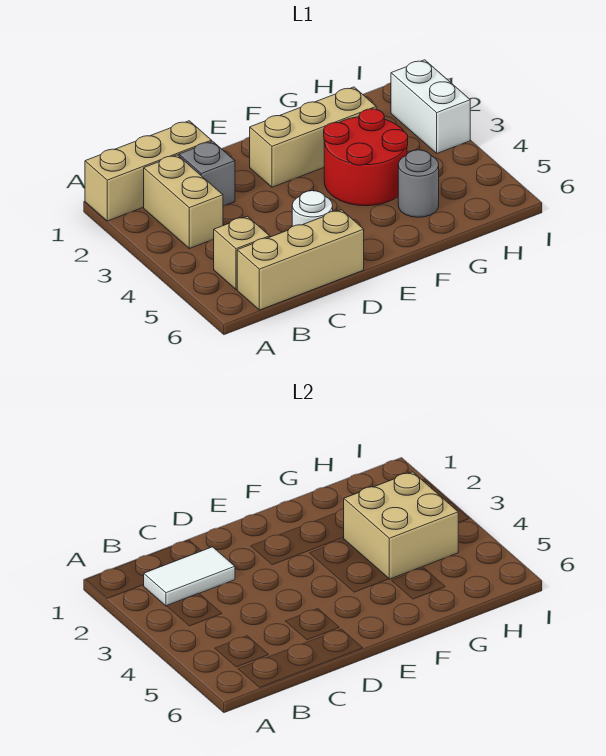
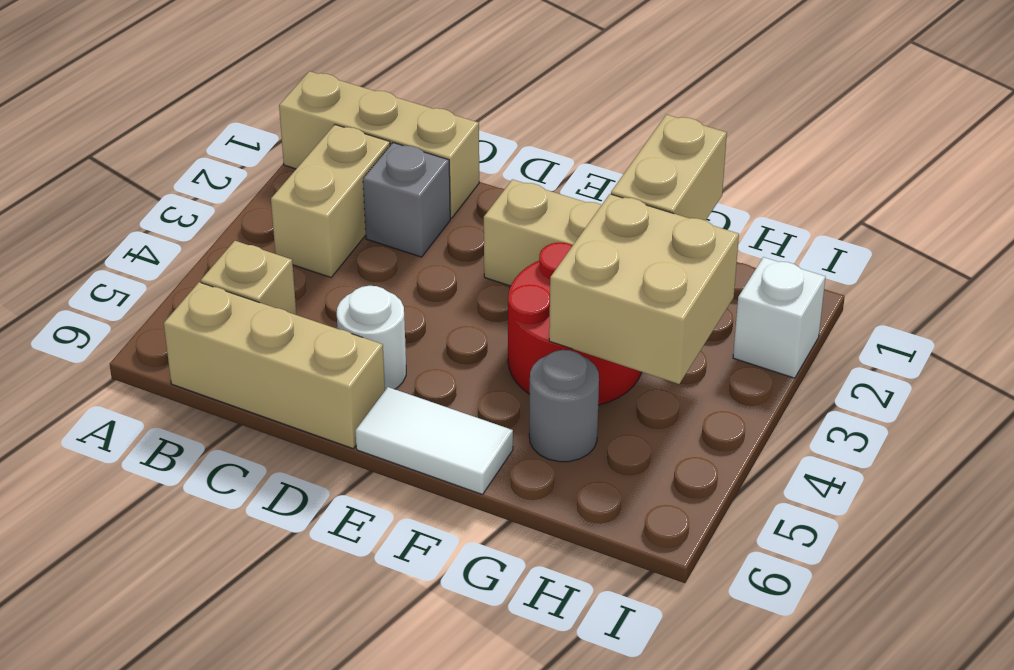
white 1x2 tile [144,547,235,606] -> white 1x2 tile moved to [355,387,513,495]
none -> tan 1x2 brick [611,114,727,221]
white 1x2 brick [391,60,470,153] -> white 1x1 brick [733,257,825,378]

